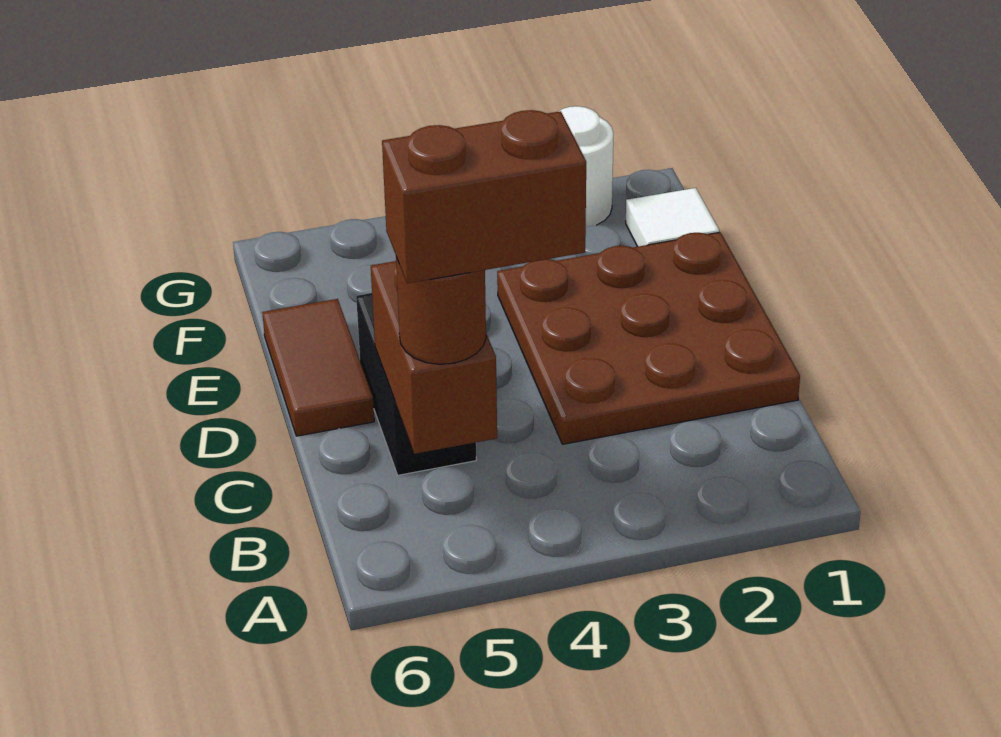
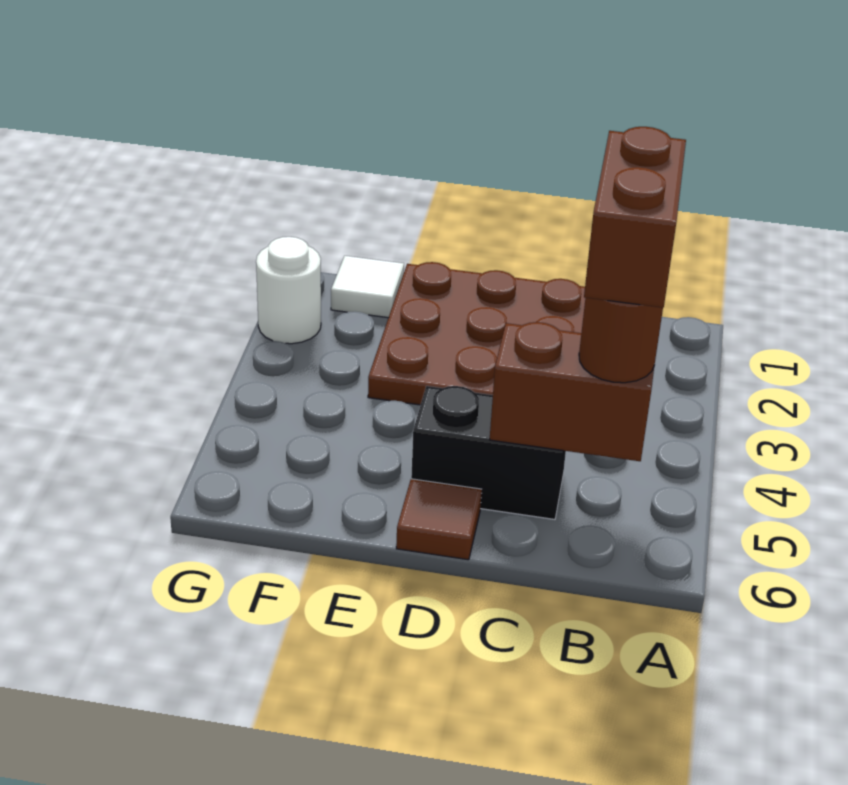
brown 1x2 tile [262,299,374,436] -> brown 1x1 tile [396,479,482,560]

